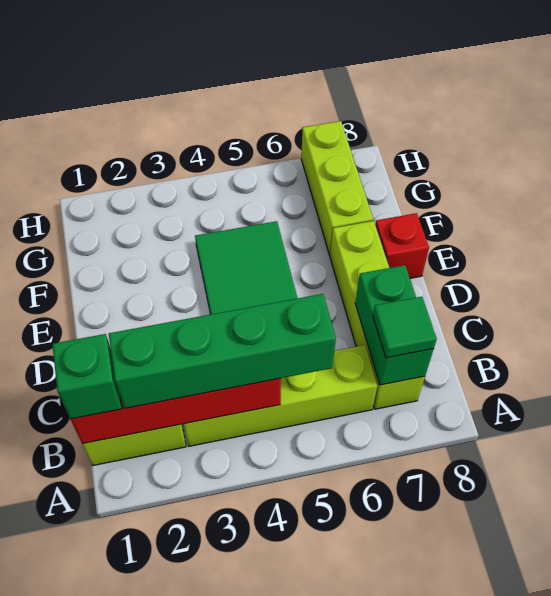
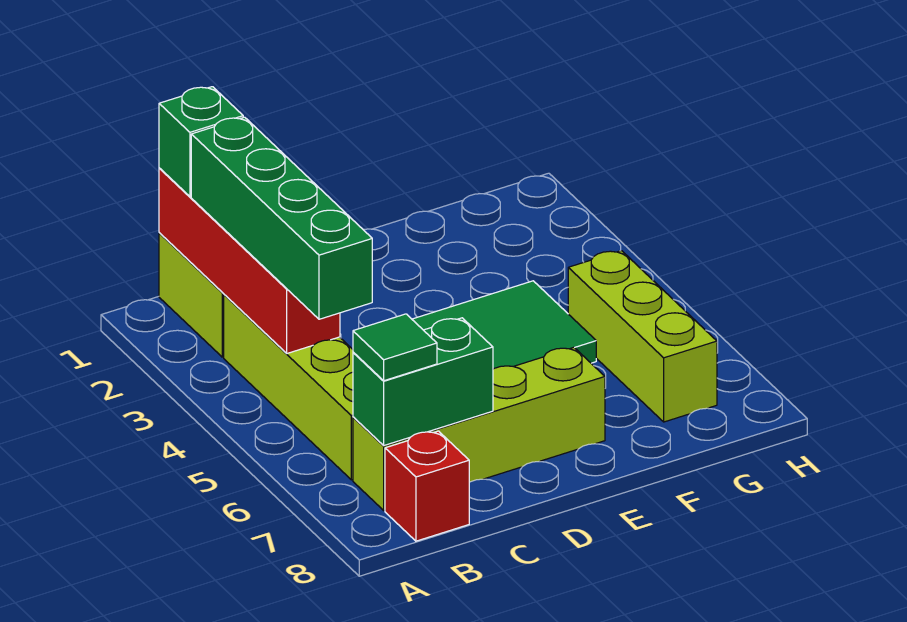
red 1x1 brick [375,213,429,278] -> red 1x1 brick moved to [385,431,469,541]
lime 1x3 brick [301,121,373,255] -> lime 1x3 brick turned to [568,251,717,422]

